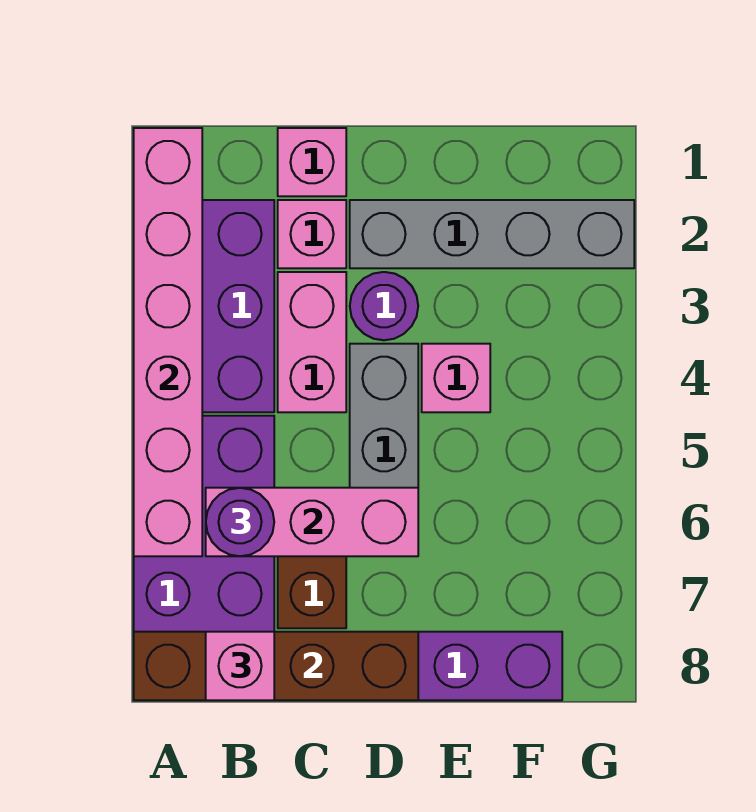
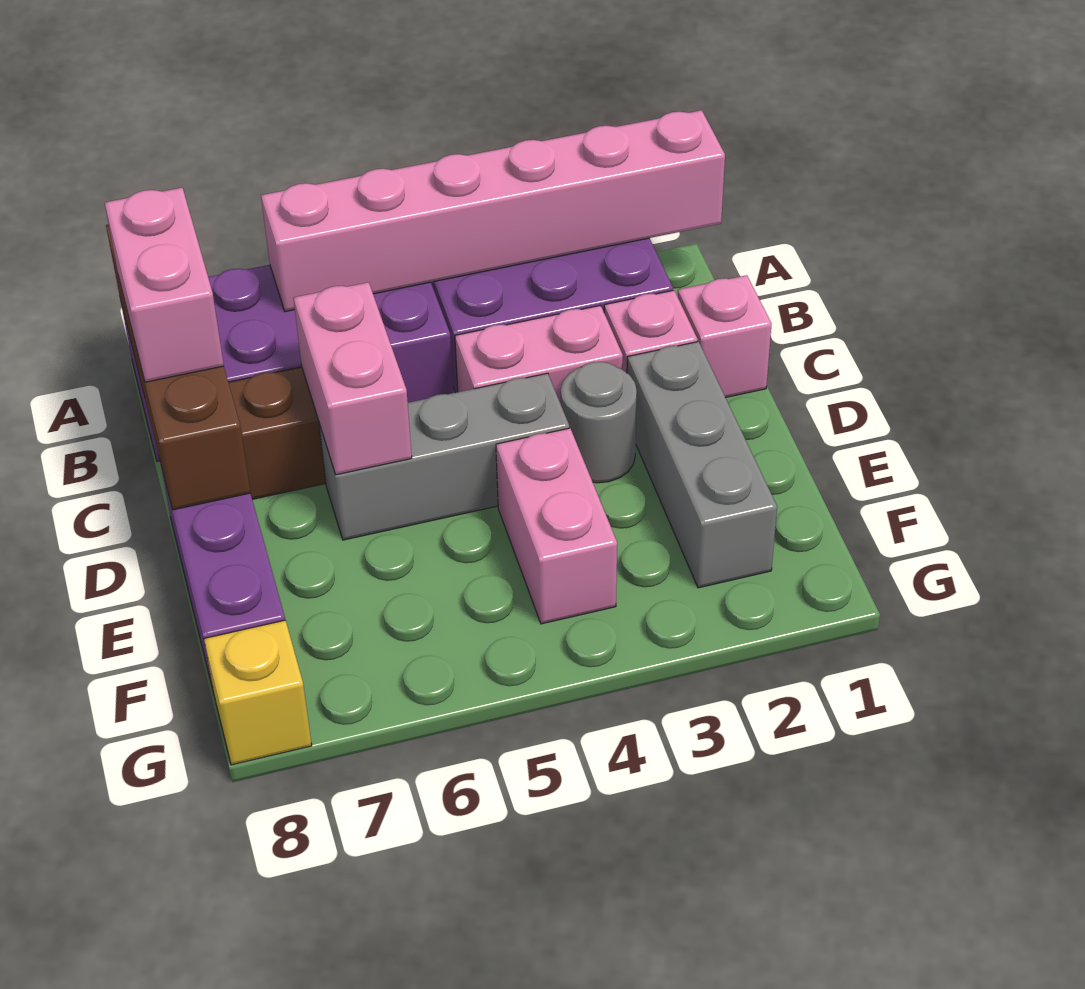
pink 1x3 brick [206,488,418,556] -> pink 1x2 brick [294,282,412,475]
purple 1x1 round brick [206,488,274,556] -> none
pink 1x1 brick [206,632,274,700] -> pink 1x2 brick [105,188,224,382]
grey 1x4 brick [350,200,634,268] -> grey 1x3 brick [627,342,777,588]
purple 1x1 round brick [350,272,418,340] -> grey 1x1 round brick [561,362,637,483]
pink 1x1 brick [422,344,490,412] -> pink 1x2 brick [496,428,617,624]
none -> yellow 1x1 brick [204,620,312,765]

